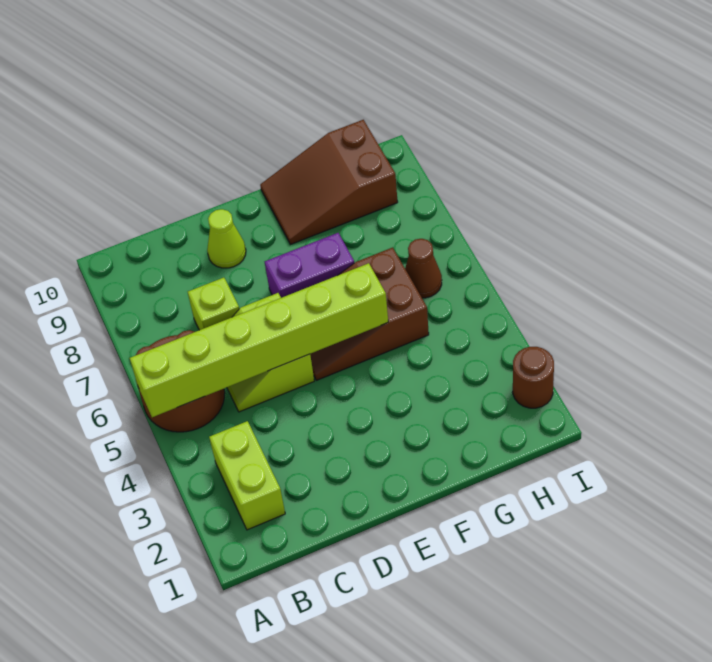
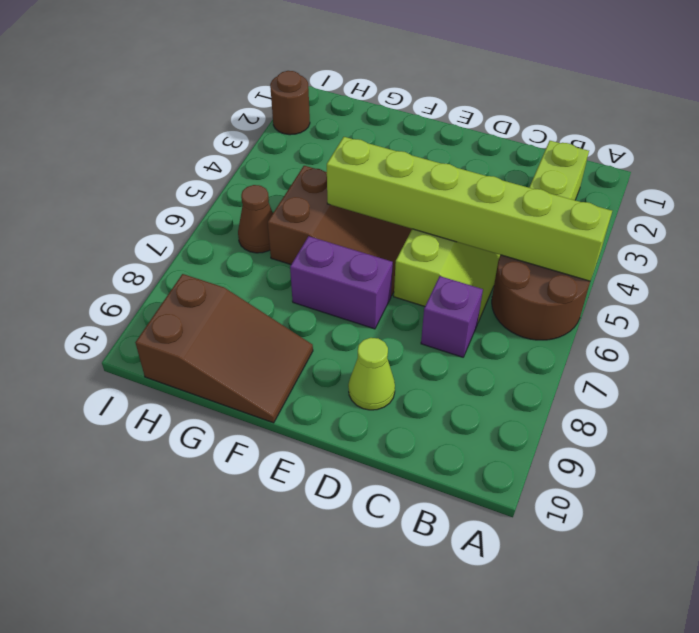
lime 1x1 brick [188,278,239,330] -> purple 1x1 brick [421,276,483,357]

